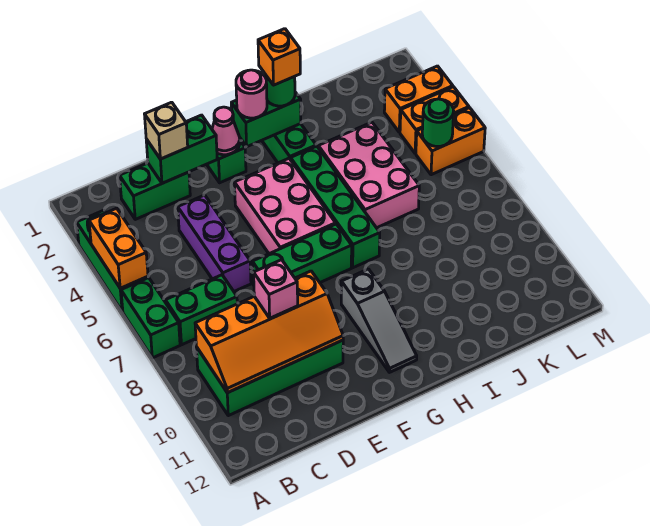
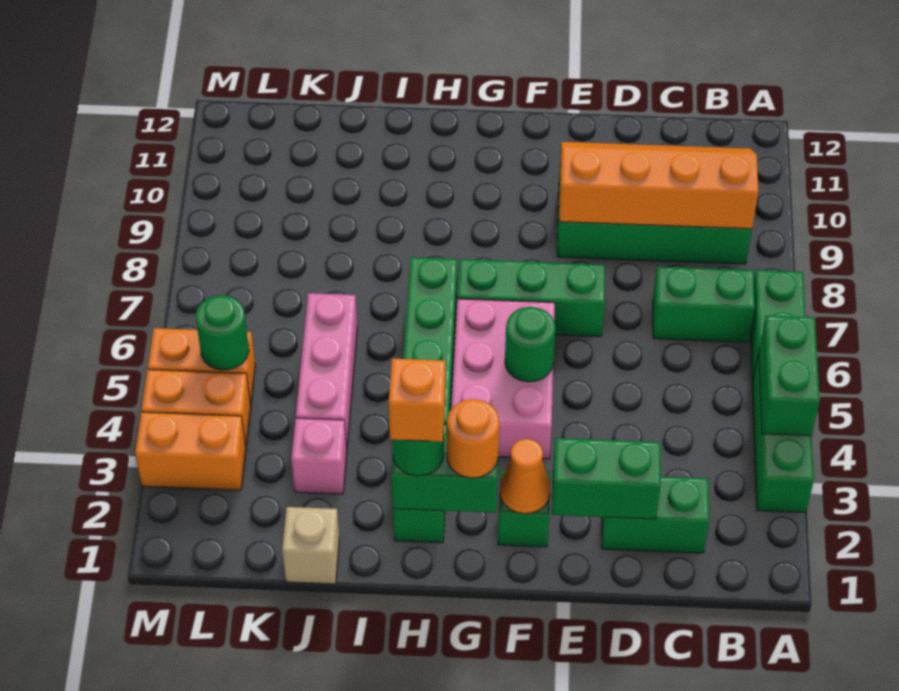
orange 1x2 brick [89,208,148,288] -> green 1x2 brick [759,316,820,436]
tan 1x1 brick [145,102,188,159] -> tan 1x1 brick moved to [282,507,339,584]
purple 1x3 brick [178,195,251,291] -> none
pink 1x1 brick [254,260,298,318] -> pink 1x1 brick moved to [291,418,347,494]
pink 1x1 cone [212,107,240,155] -> orange 1x1 cone [500,439,550,514]
none -> green 1x1 round brick [505,307,555,382]
pink 1x1 round brick [236,70,267,118] -> orange 1x1 round brick [447,399,499,478]
grey 1x3 slope [341,269,417,372] -> none
pink 2x3 brick [318,122,419,228] -> pink 1x3 brick [296,293,357,447]

